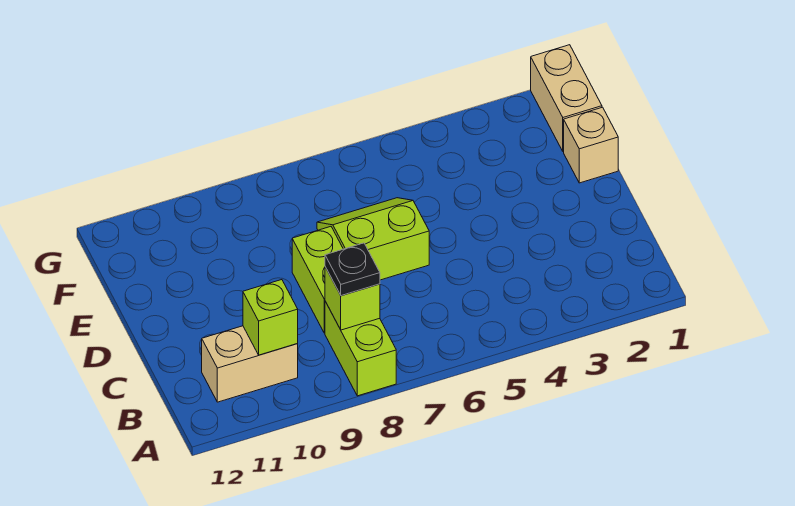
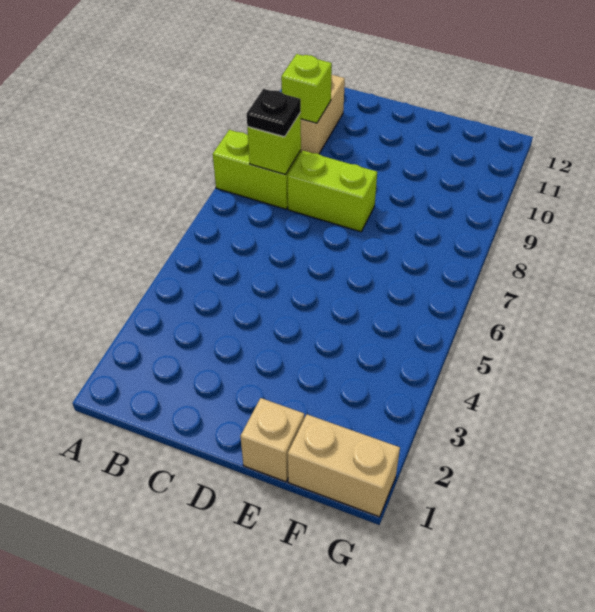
lime 2x2 slope [317,198,429,280] -> none

